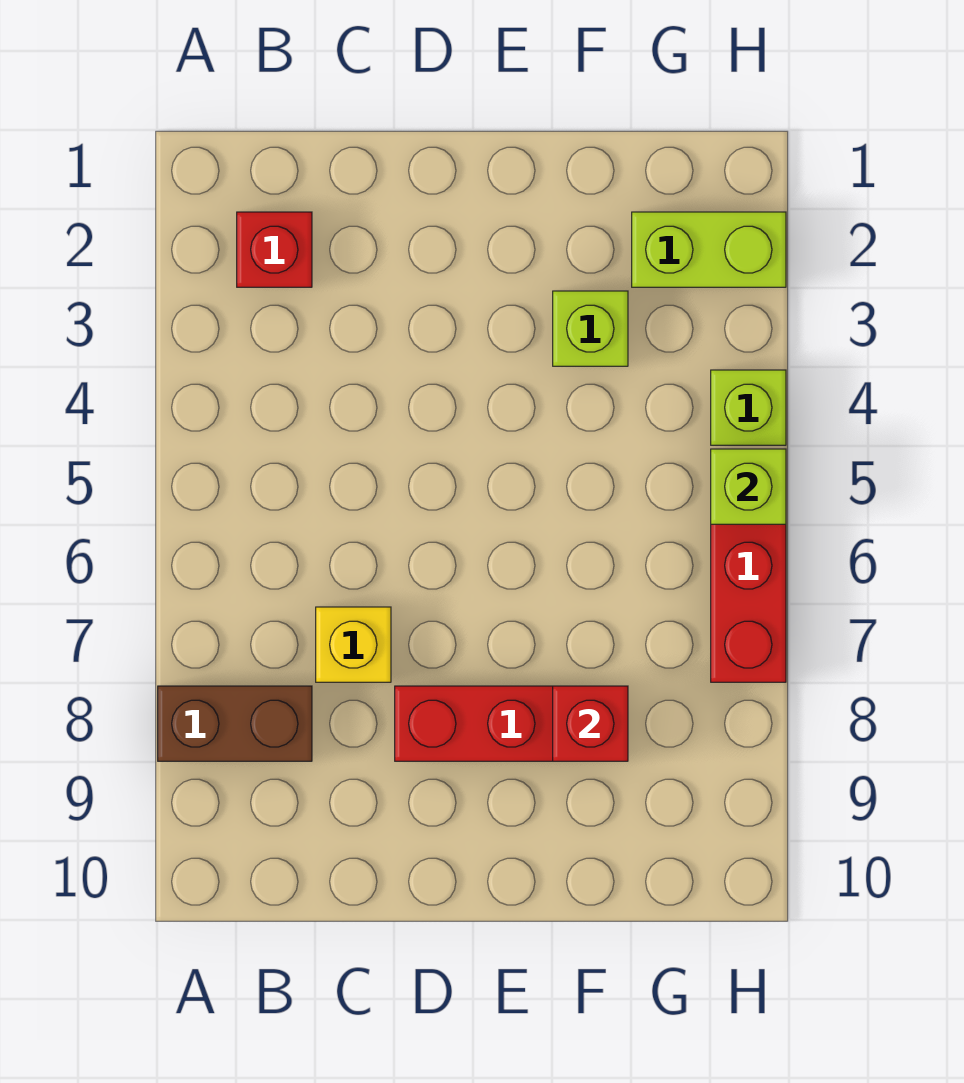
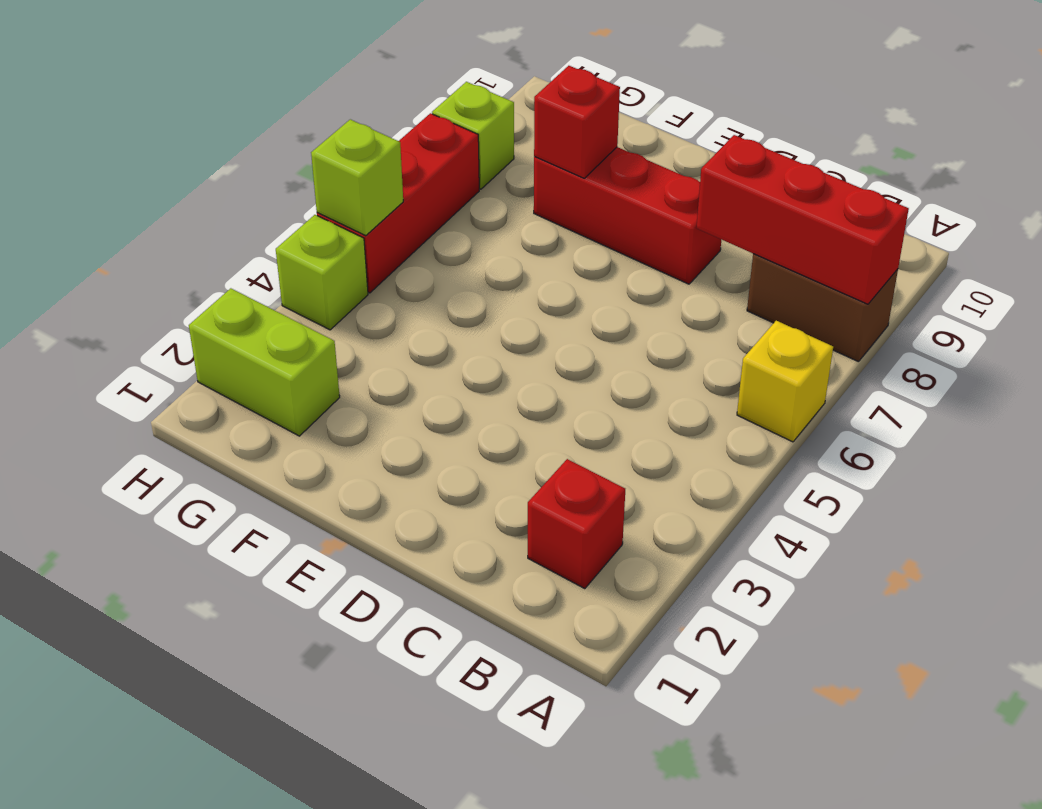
none -> red 1x3 brick [696,135,909,304]
yellow 1x1 brick [316,607,391,682] -> yellow 1x1 brick moved to [737,321,833,442]
lime 1x1 brick [553,291,628,366] -> lime 1x1 brick moved to [432,82,514,189]

